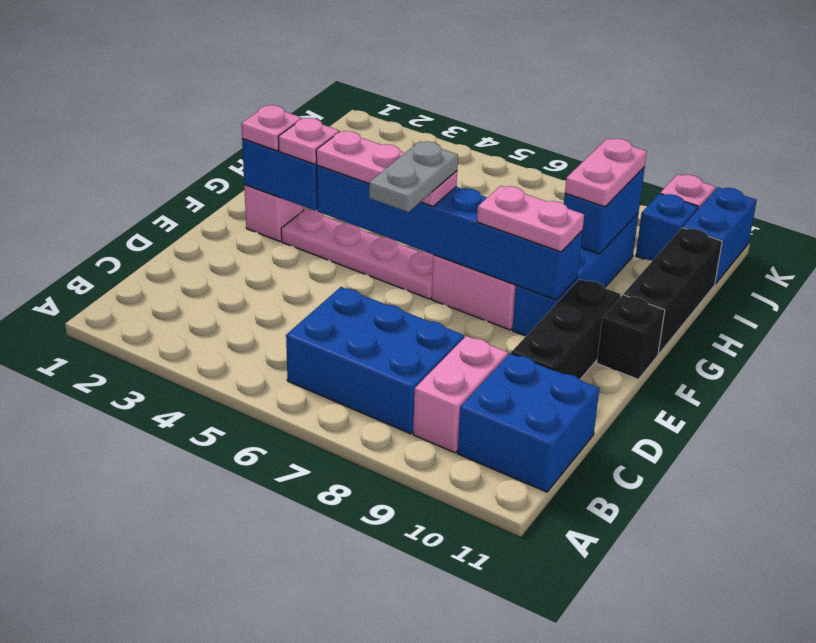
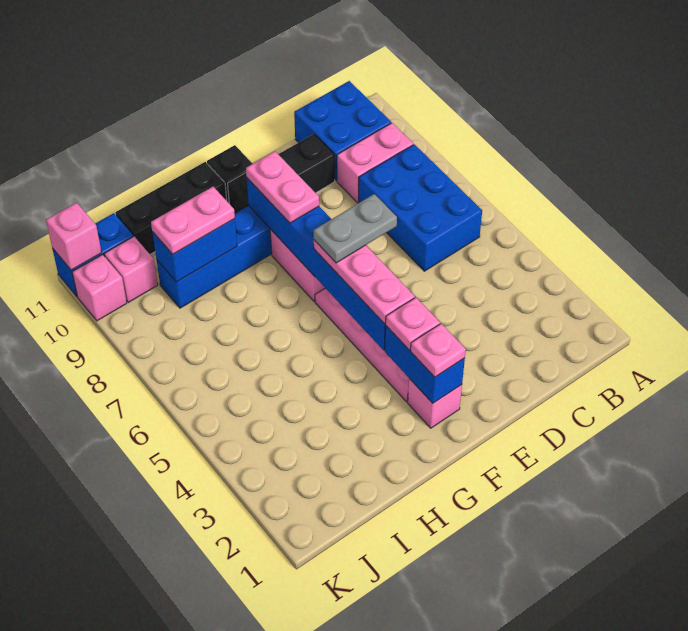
blue 1x1 brick [636,194,698,261] -> pink 1x1 brick [104,237,158,302]
none -> pink 1x1 brick [46,203,102,270]

